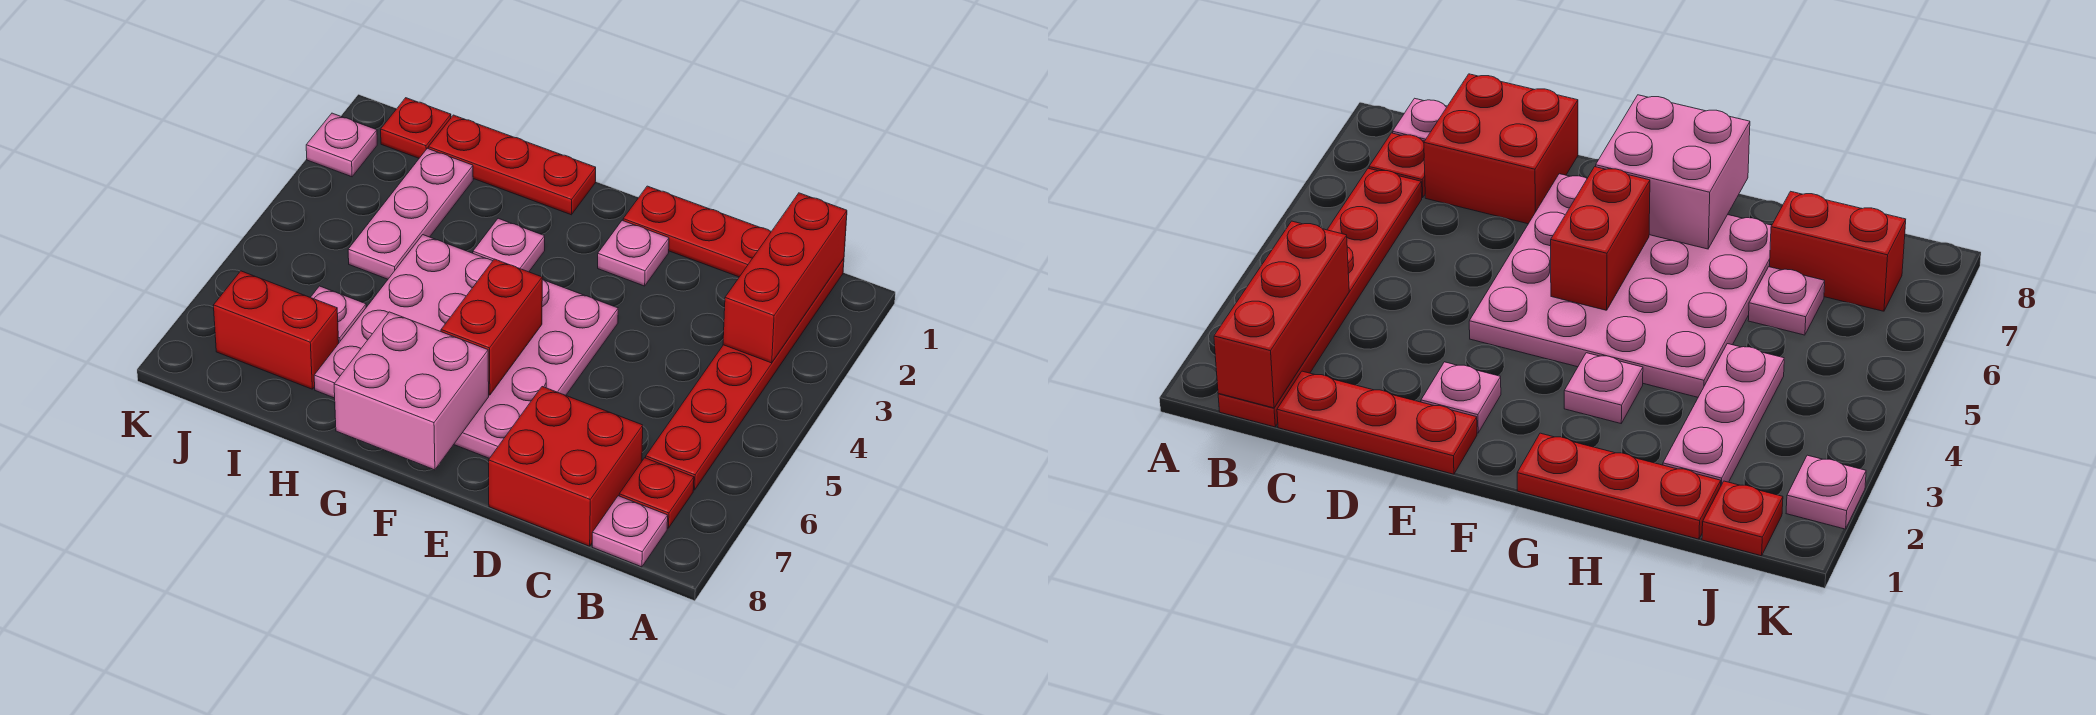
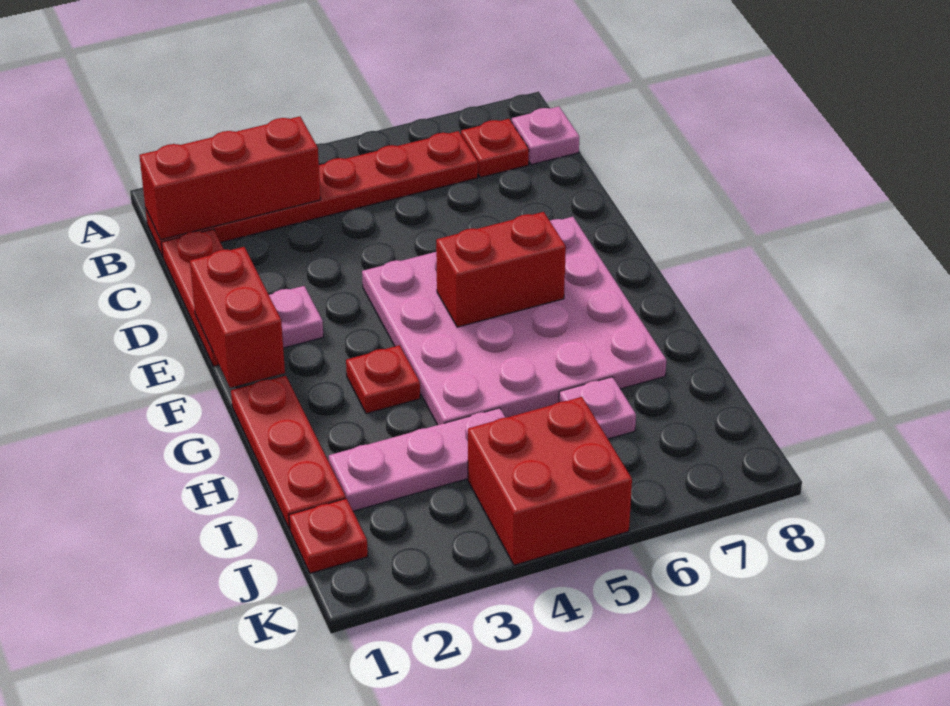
red 2x2 brick [489,387,643,546] -> red 2x2 brick moved to [468,397,632,565]
pink 2x2 brick [334,312,489,470] -> none
pink 1x1 plate [473,218,545,272] -> red 1x1 plate [346,345,420,414]
red 1x2 brick [213,271,339,389] -> red 1x2 brick moved to [190,247,285,388]
pink 1x1 plate [306,113,377,177] -> none

